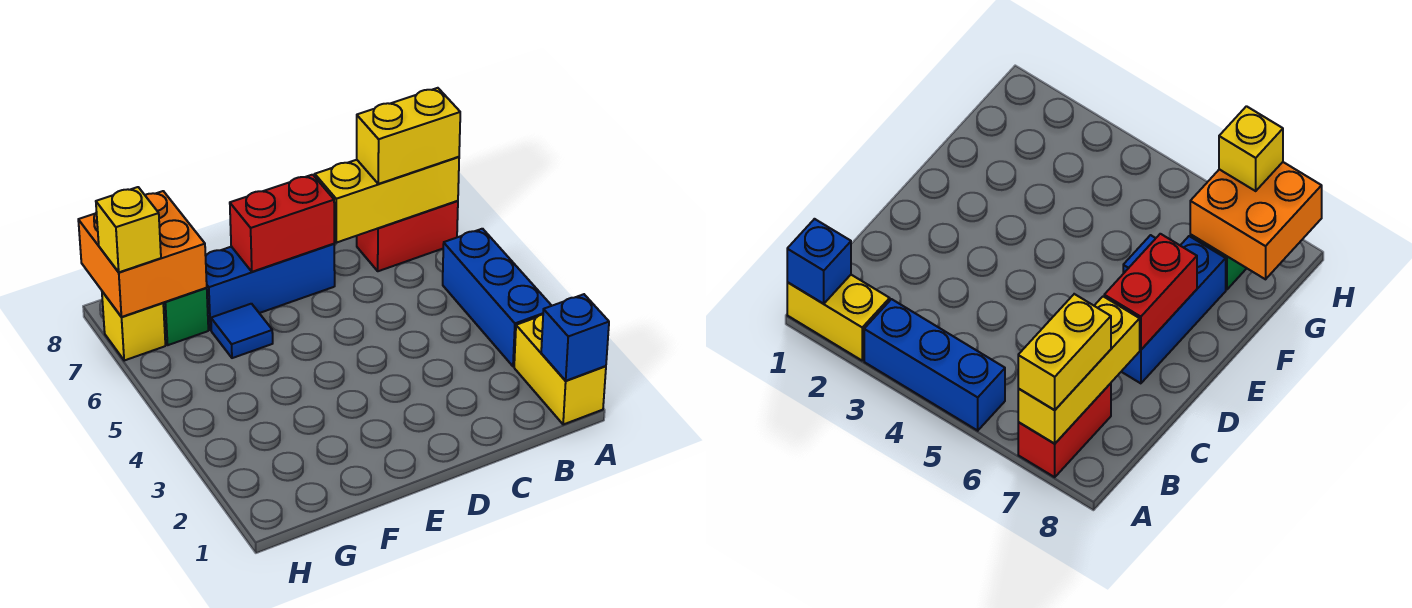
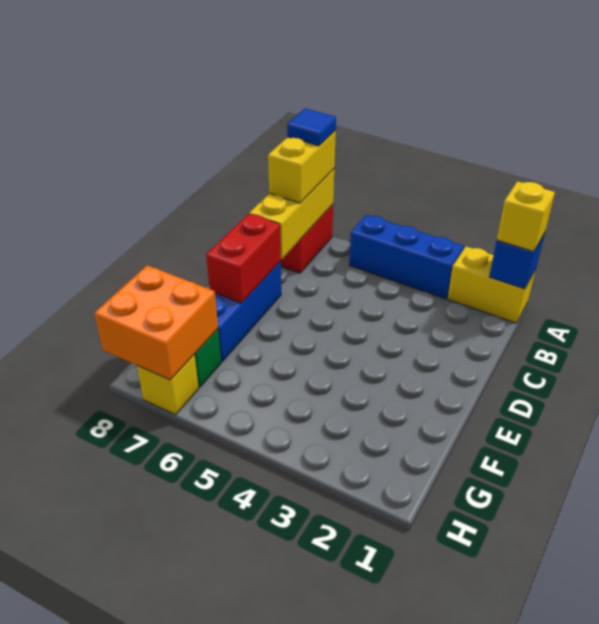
blue 1x1 tile [211,304,273,358] -> blue 1x1 tile moved to [287,108,336,146]
yellow 1x1 brick [96,187,161,272] -> yellow 1x1 brick moved to [497,181,555,252]

